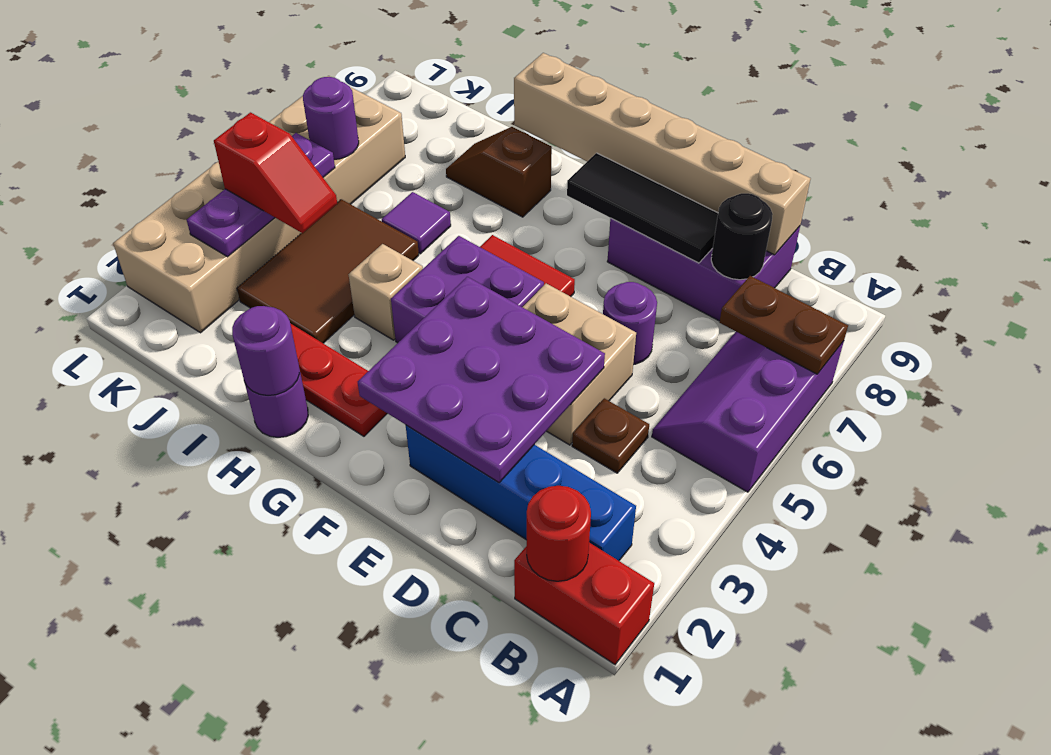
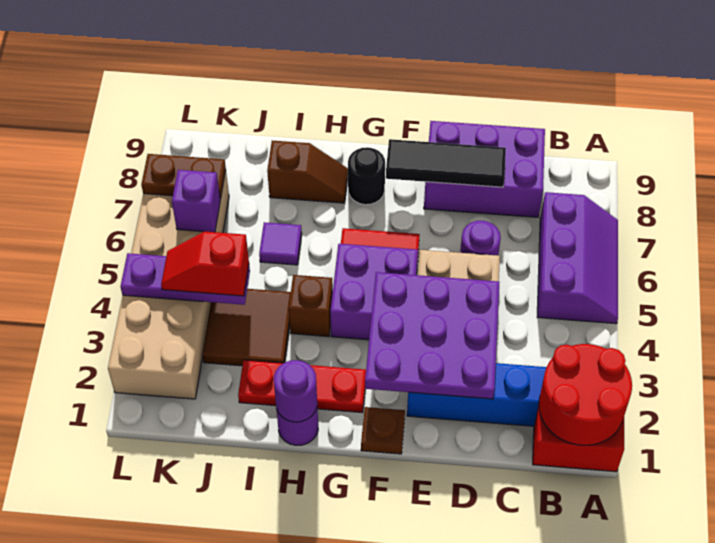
purple 2x3 slope [652,332,844,492] -> purple 2x3 slope turned to [537,192,618,324]
brown 1x2 plate [719,276,848,374] -> brown 1x2 plate moved to [141,154,226,199]
red 1x1 round brick [527,486,591,581] -> red 2x2 round brick [539,344,632,445]
brown 1x1 plate [572,398,649,473] -> brown 1x1 plate moved to [361,407,405,454]
black 1x1 round brick [711,193,773,280] -> black 1x1 round brick moved to [348,147,385,205]
tan 1x6 brick [514,53,811,255] -> none
tan 1x1 brick [349,244,423,340] -> brown 1x1 brick [289,275,333,337]
brown 1x2 slope [446,127,552,217] -> brown 1x2 slope turned to [267,141,348,203]
brown 2x3 tile [237,199,419,343] -> brown 2x2 tile [202,289,291,366]
red 1x2 slope [214,112,337,233] -> red 1x2 slope turned to [161,231,249,296]
purple 1x3 plate [187,133,335,257] -> purple 1x3 plate turned to [121,253,250,305]
purple 1x1 round brick [303,77,359,159] -> purple 1x1 brick [172,170,220,232]

